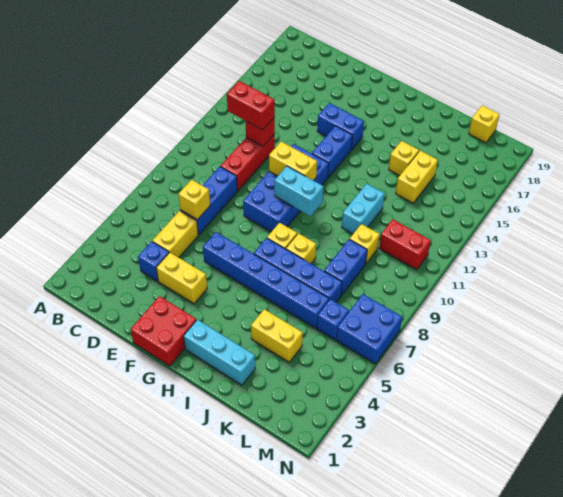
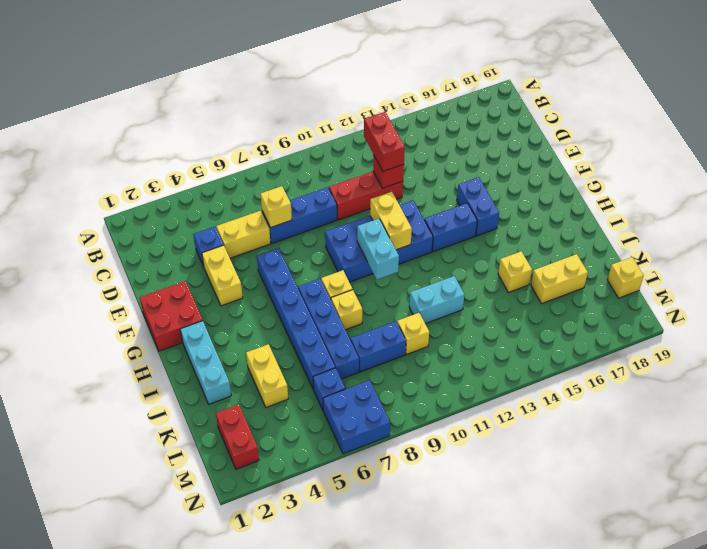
yellow 1x2 brick [396,151,438,203] -> yellow 1x2 brick moved to [531,254,588,304]
red 1x2 brick [379,219,431,270] -> red 1x2 brick moved to [216,404,259,469]

